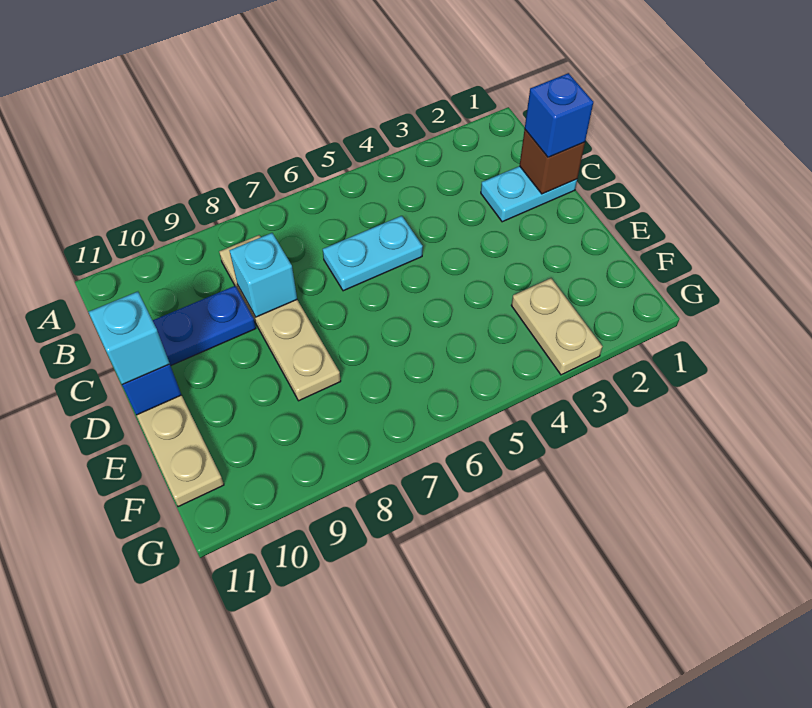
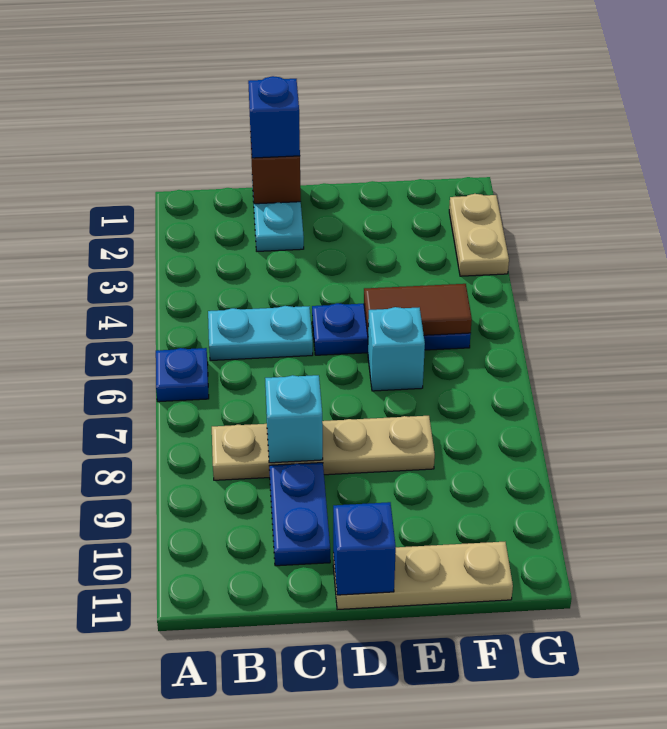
none -> blue 1x1 plate [156,348,209,402]
cyan 1x2 plate [323,216,423,291] -> cyan 1x2 plate turned to [208,306,313,361]
none -> blue 1x3 plate [312,303,471,355]
cyan 1x1 brick [88,292,170,385] -> cyan 1x1 brick moved to [368,307,425,391]
none -> brown 1x2 tile [364,284,472,335]
tan 1x2 plate [511,278,602,375] -> tan 1x2 plate turned to [449,194,509,276]

